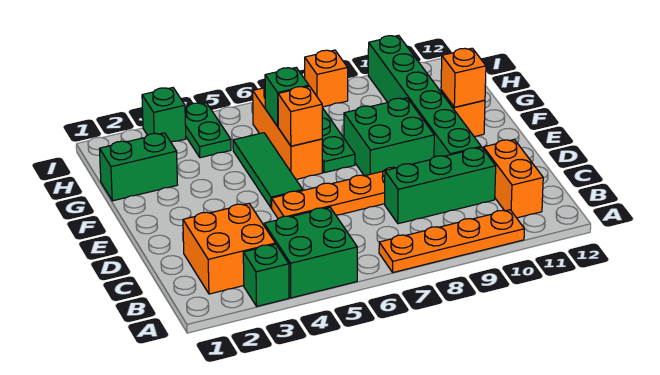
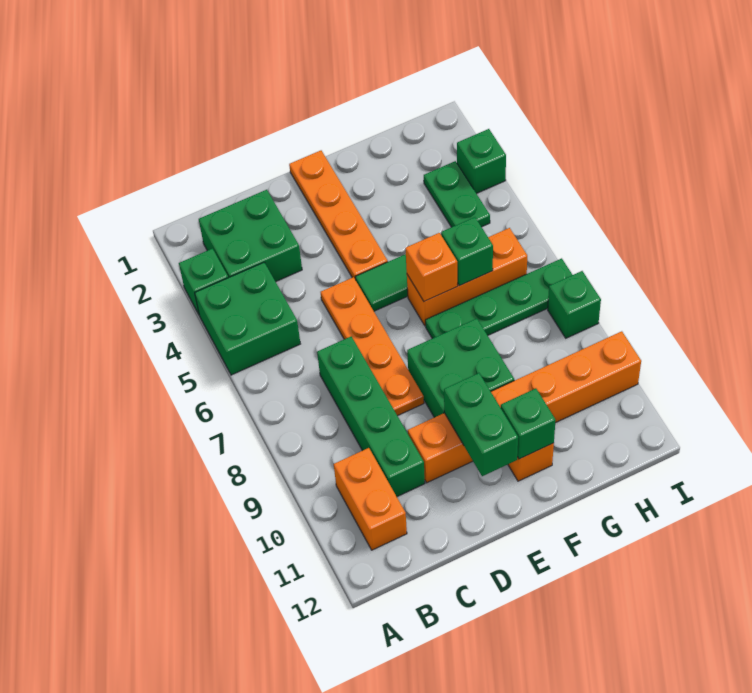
orange 1x4 plate [379,210,524,272] -> orange 1x4 plate moved to [289,151,388,280]
orange 2x2 brick [183,204,275,294] -> green 2x2 brick [199,190,302,282]
orange 1x2 brick [483,139,543,218] -> orange 1x2 brick turned to [334,448,407,550]
green 1x3 brick [385,147,496,224] -> green 1x4 brick [317,336,425,497]
green 1x6 brick [368,35,481,157] -> orange 1x6 brick [408,331,641,483]
orange 1x1 brick [441,48,486,107] -> green 1x1 brick [501,388,556,459]
green 1x2 brick [100,133,177,201] -> green 1x2 brick moved to [444,373,518,476]
green 1x2 plate [185,103,231,158] -> green 1x2 plate turned to [424,161,490,227]
orange 1x1 brick [305,50,348,107] -> green 1x1 brick [548,271,601,338]

